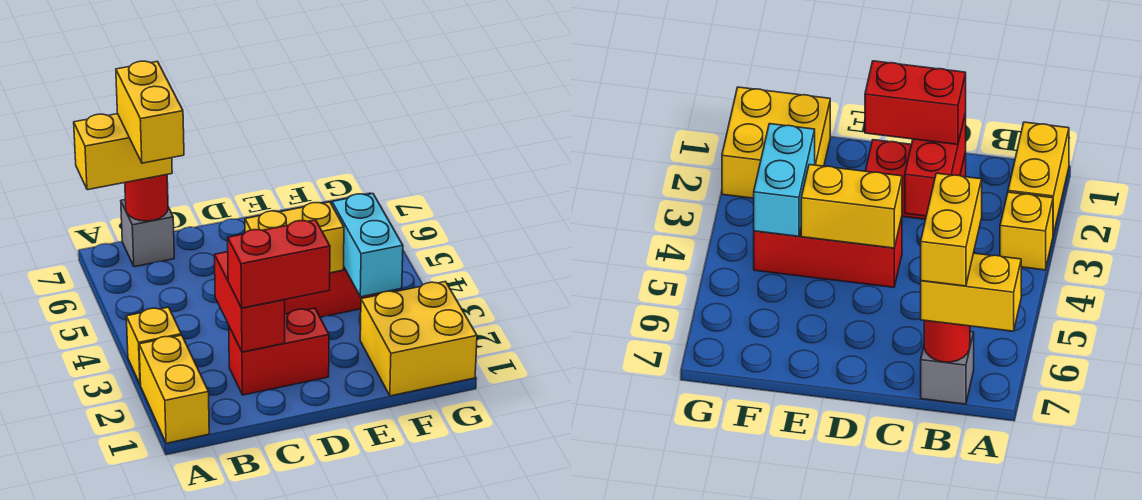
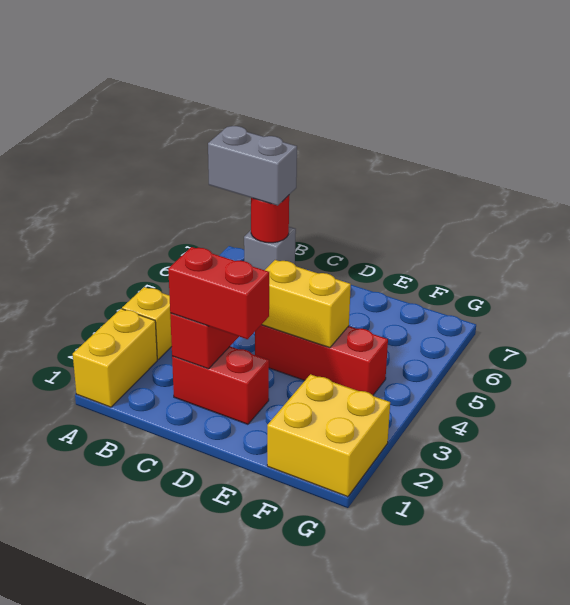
yellow 1x2 brick [74,114,172,190] -> grey 1x2 brick [208,126,297,206]
yellow 1x2 brick [116,61,184,163] -> none
cyan 1x2 brick [332,194,403,297] -> none

